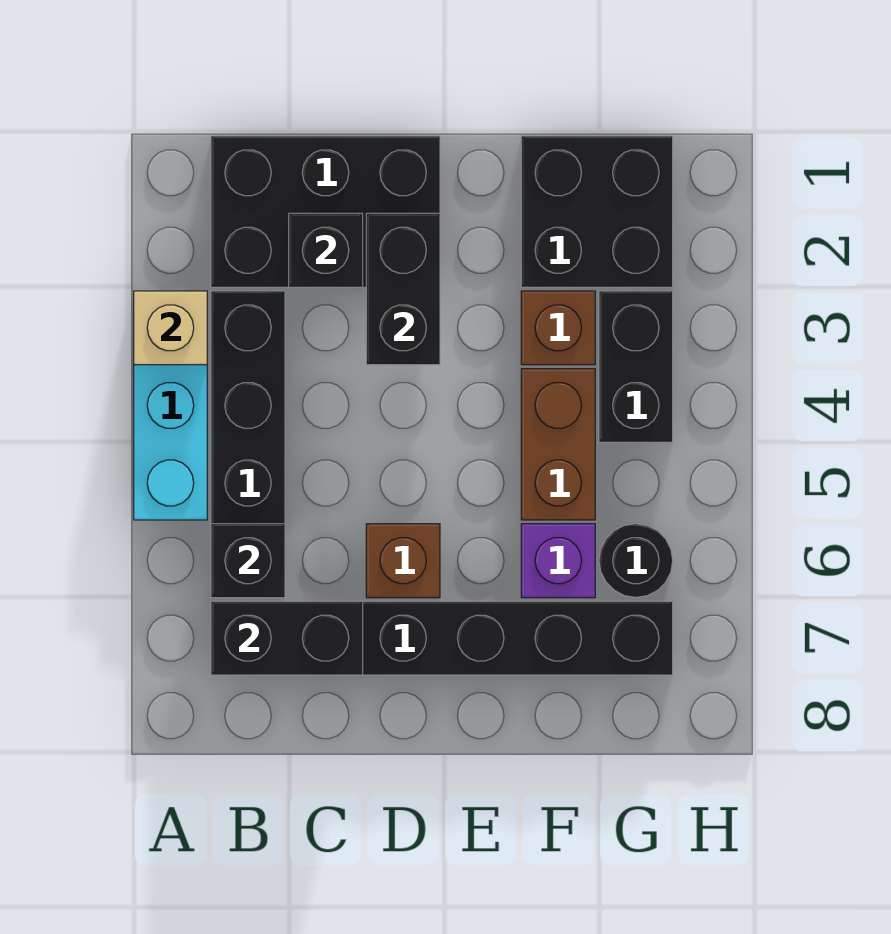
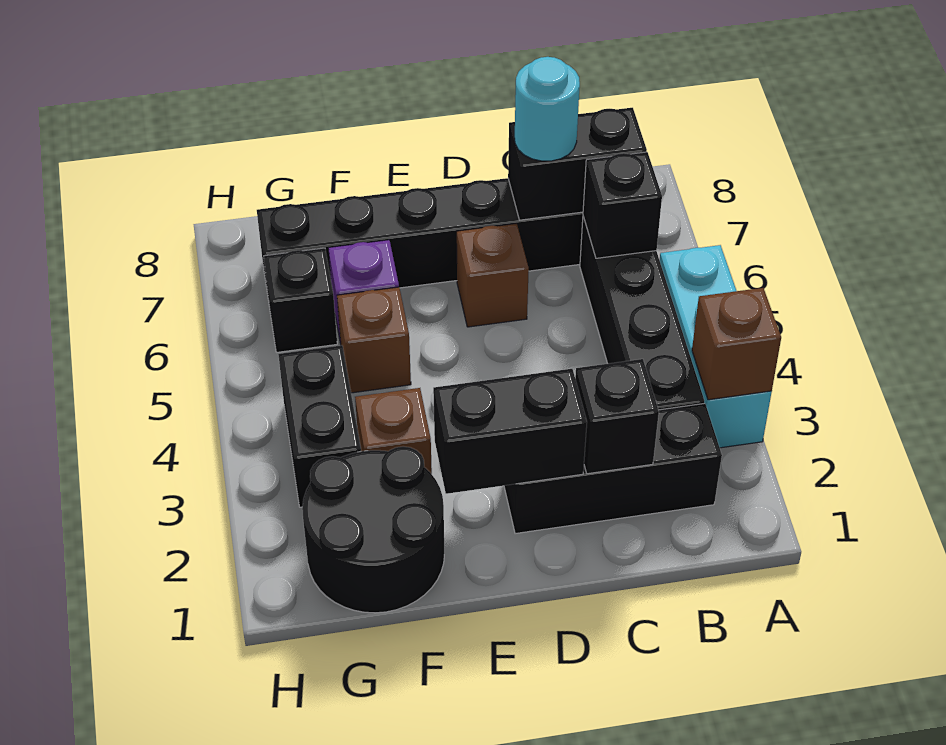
tan 1x1 brick [134,291,207,365] -> brown 1x1 brick [692,288,781,400]
black 2x3 brick [211,136,440,287] -> black 1x3 brick [504,403,722,534]
none -> cyan 1x1 round brick [515,57,580,161]
black 1x2 brick [366,213,440,365] -> black 1x2 brick turned to [433,369,587,494]
black 2x2 brick [521,136,673,287] -> black 2x2 round brick [302,446,444,613]
brown 1x2 brick [521,369,595,520] -> brown 1x1 brick [337,287,411,393]
black 1x1 round brick [599,524,673,597] -> black 1x1 brick [264,248,337,352]

